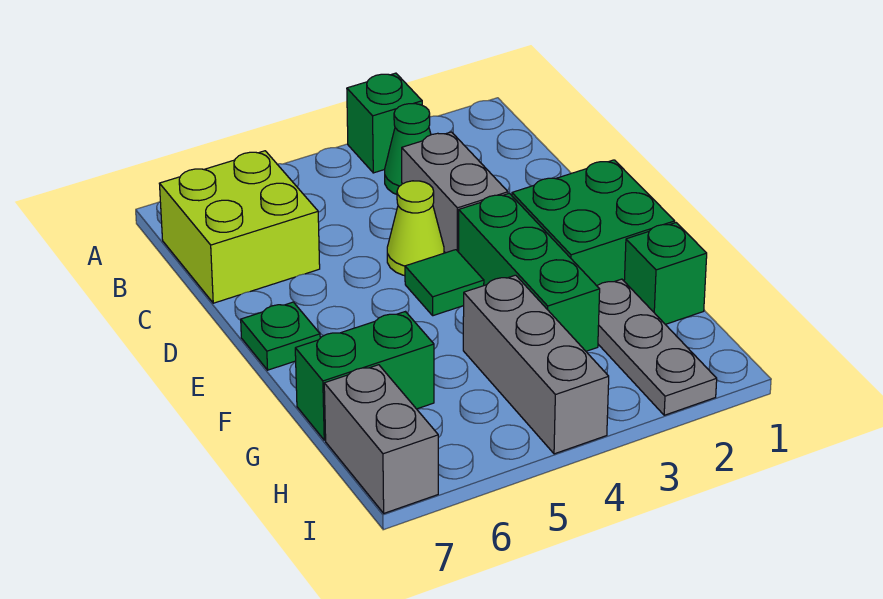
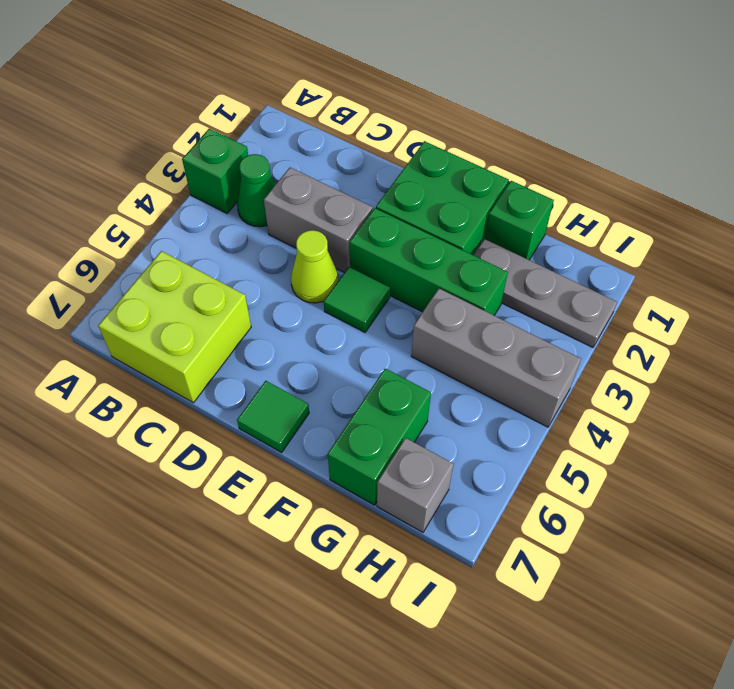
green 1x1 plate [241,302,320,370] -> green 1x1 tile [237,381,309,453]
grey 1x2 brick [324,365,438,513] -> grey 1x1 brick [377,438,453,532]

